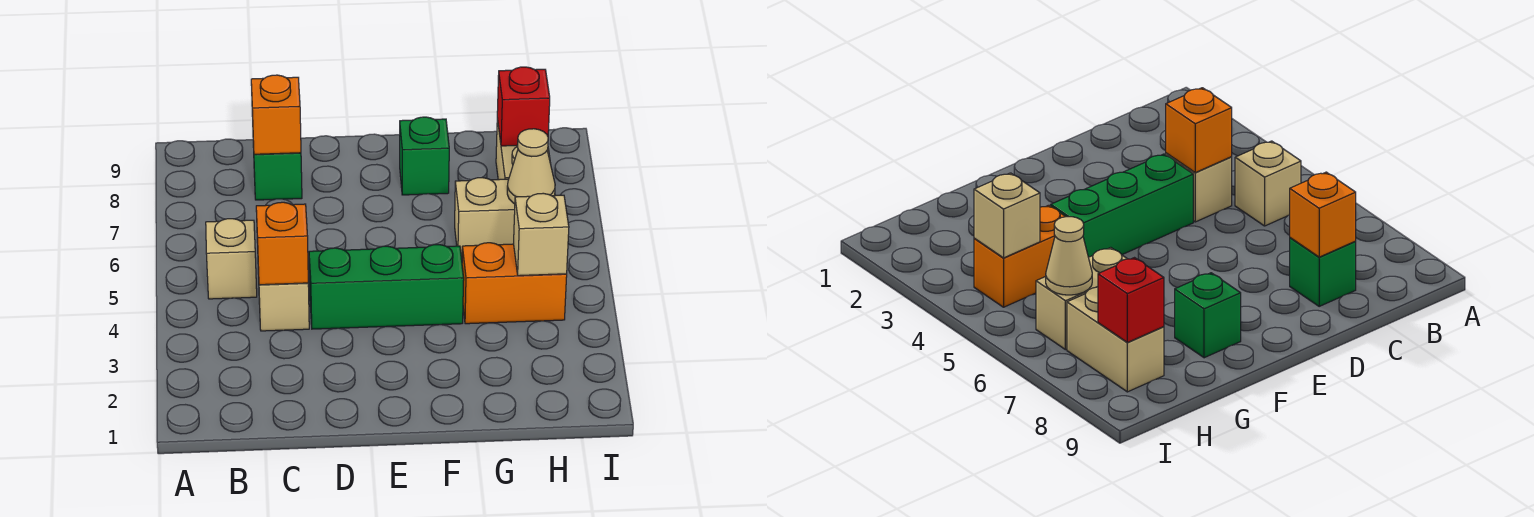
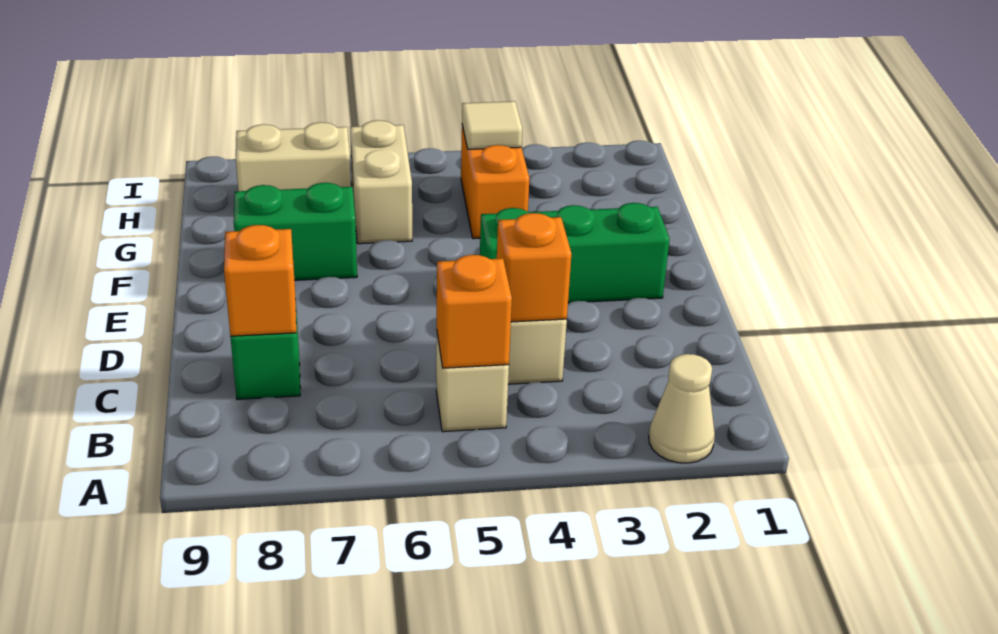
none -> orange 1x1 brick [437,255,512,368]
green 1x3 brick [309,245,464,329] -> green 1x3 brick turned to [480,203,670,303]
green 1x1 brick [400,117,449,195] -> green 1x2 brick [234,183,357,280]
tan 1x1 brick [514,193,569,276] -> tan 1x1 tile [462,101,522,149]
tan 1x1 cone [507,129,555,204] -> tan 1x1 cone moved to [649,354,715,463]
red 1x1 brick [497,67,550,146] -> none

